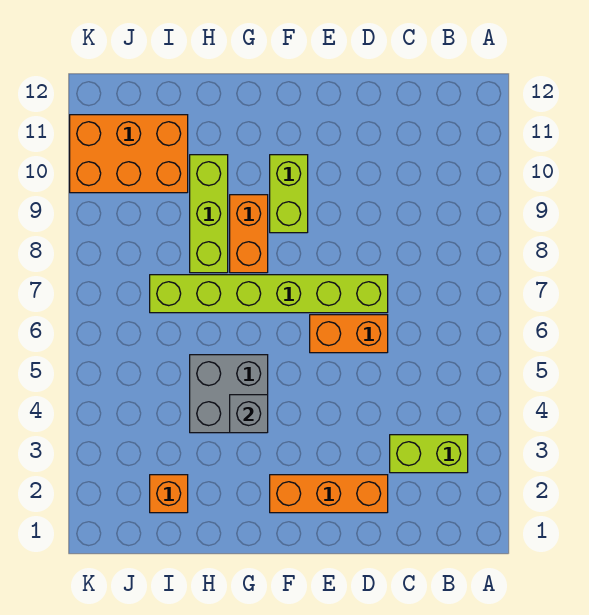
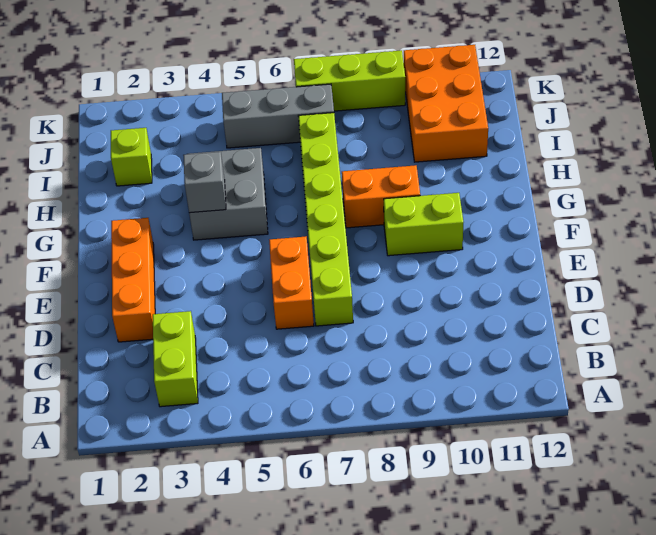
lime 1x3 brick [190,155,228,273] -> lime 1x3 brick moved to [294,50,405,111]
orange 1x1 brick [150,475,188,513] -> lime 1x1 brick [111,128,152,186]
none -> grey 1x3 brick [222,84,334,148]

